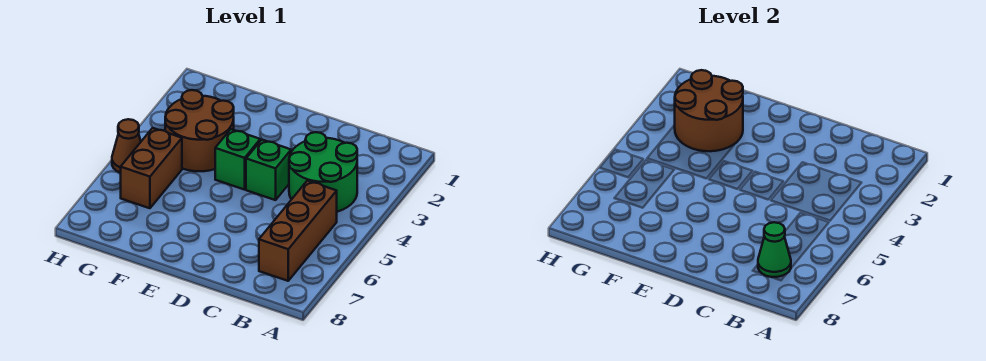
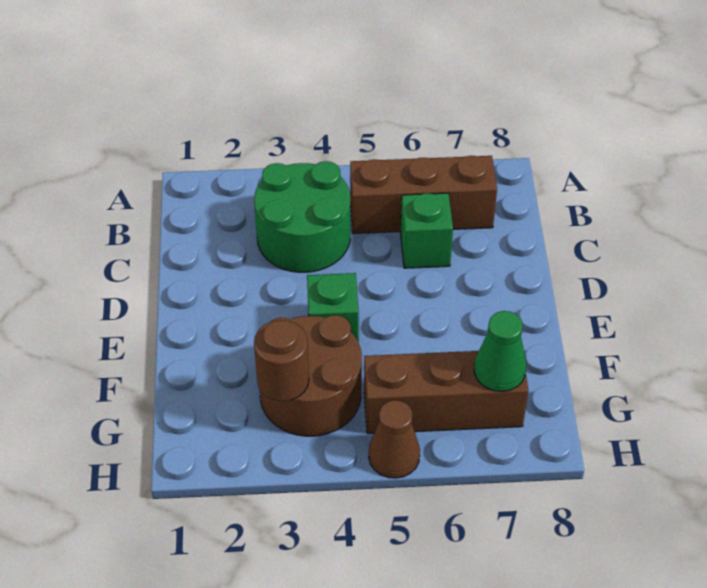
green 1x1 cone [758,222,791,277] -> green 1x1 cone moved to [474,311,526,391]
green 1x1 brick [246,140,291,200] -> green 1x1 brick moved to [401,193,453,268]
brown 2x2 round brick [675,70,743,151] -> brown 1x1 round brick [254,320,309,401]
brown 1x2 brick [121,128,182,208] -> brown 1x3 brick [364,351,528,434]

